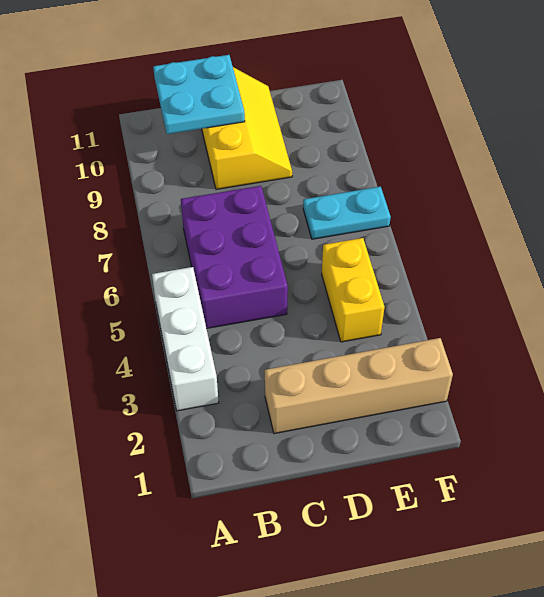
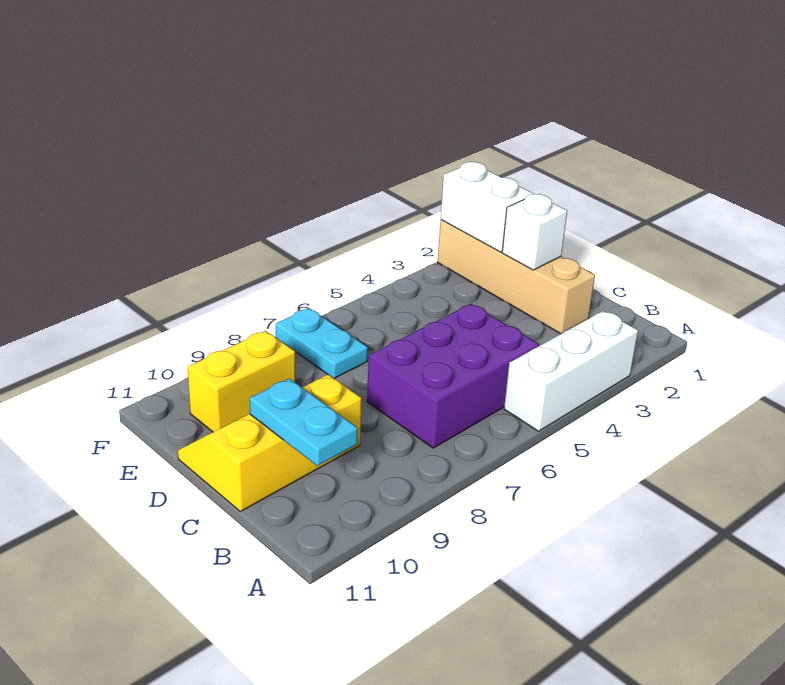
cyan 2x2 plate [153,55,245,134] -> cyan 1x2 plate [250,378,358,466]
none -> white 1x1 brick [502,194,567,270]
none -> white 1x2 brick [441,162,534,252]
yellow 1x2 brick [322,238,384,342] -> yellow 1x2 brick moved to [188,331,295,432]

